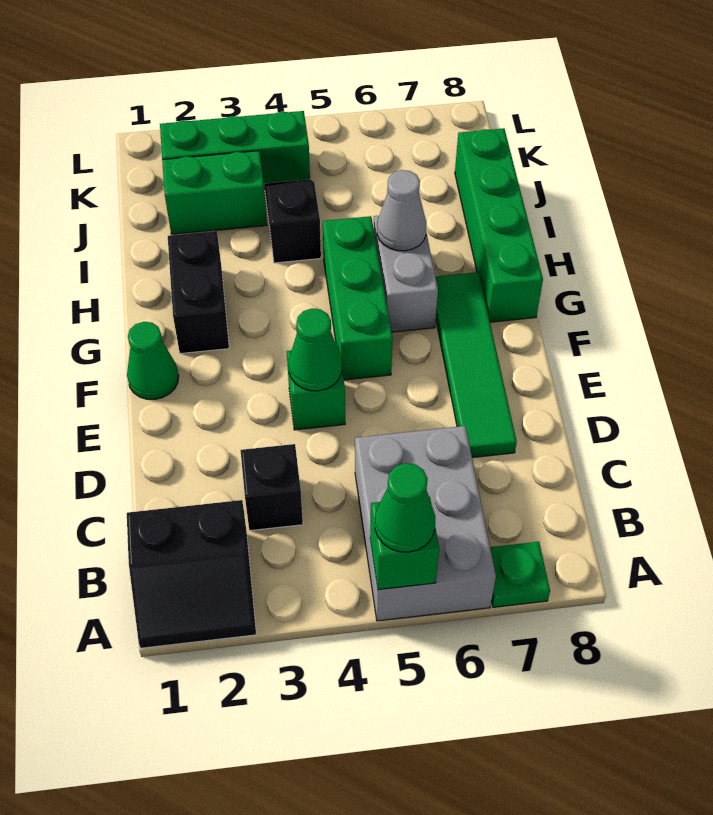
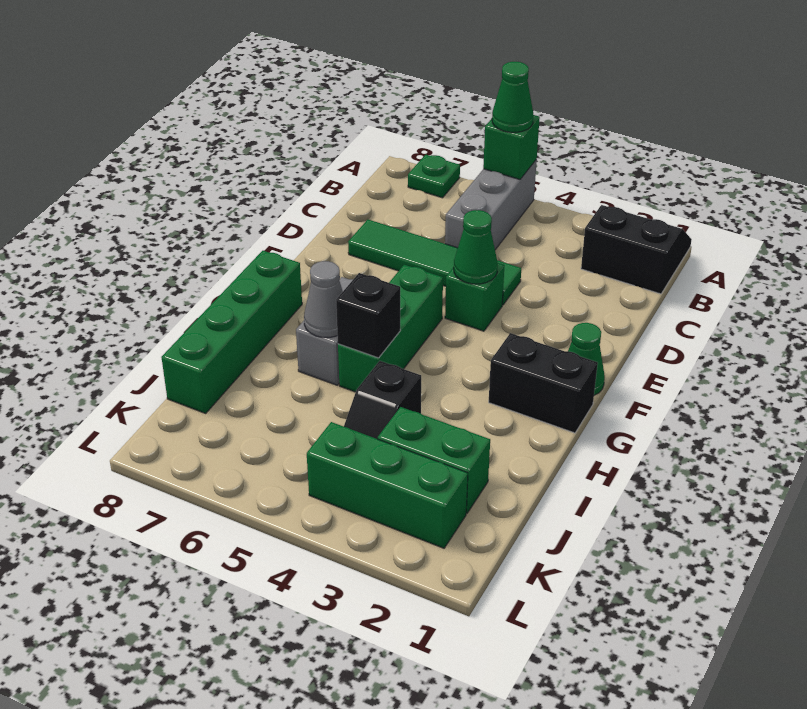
grey 2x3 brick [355,426,496,621] -> grey 1x3 brick [445,160,537,250]
black 1x1 brick [240,444,303,531] -> black 1x1 brick moved to [336,273,400,358]
green 1x4 tile [435,272,517,458] -> green 1x4 tile turned to [348,219,521,305]
black 1x2 brick [168,231,229,354] -> black 1x2 brick turned to [489,333,598,433]

